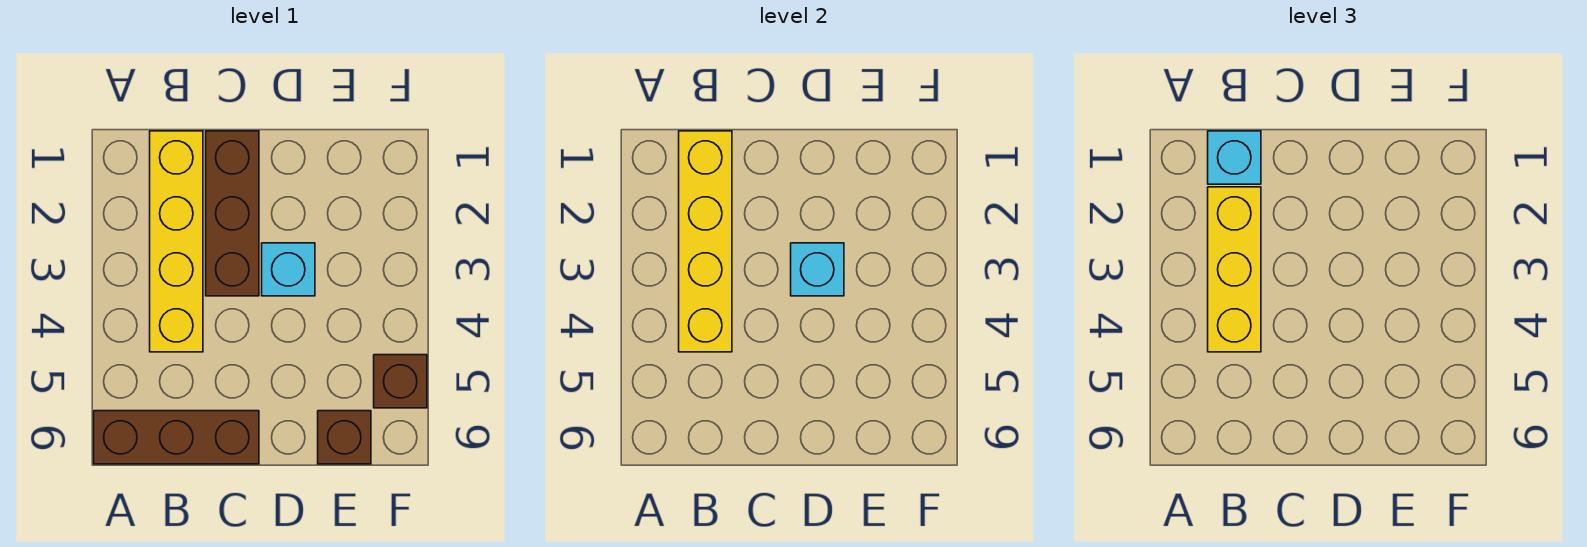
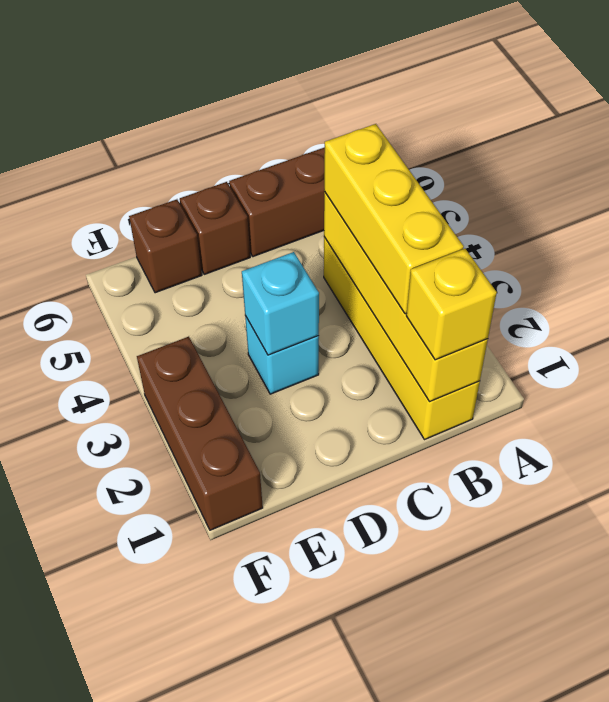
cyan 1x1 brick [1208,131,1261,184] -> yellow 1x1 brick [406,249,497,360]
brown 1x3 brick [206,131,259,296] -> brown 1x3 brick moved to [137,337,263,530]
brown 1x1 brick [374,355,427,408] -> brown 1x1 brick moved to [180,182,250,274]

